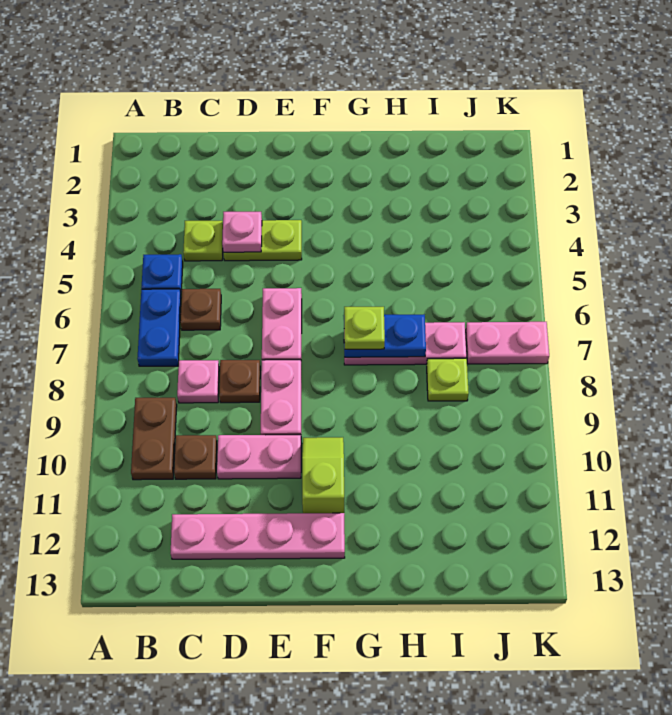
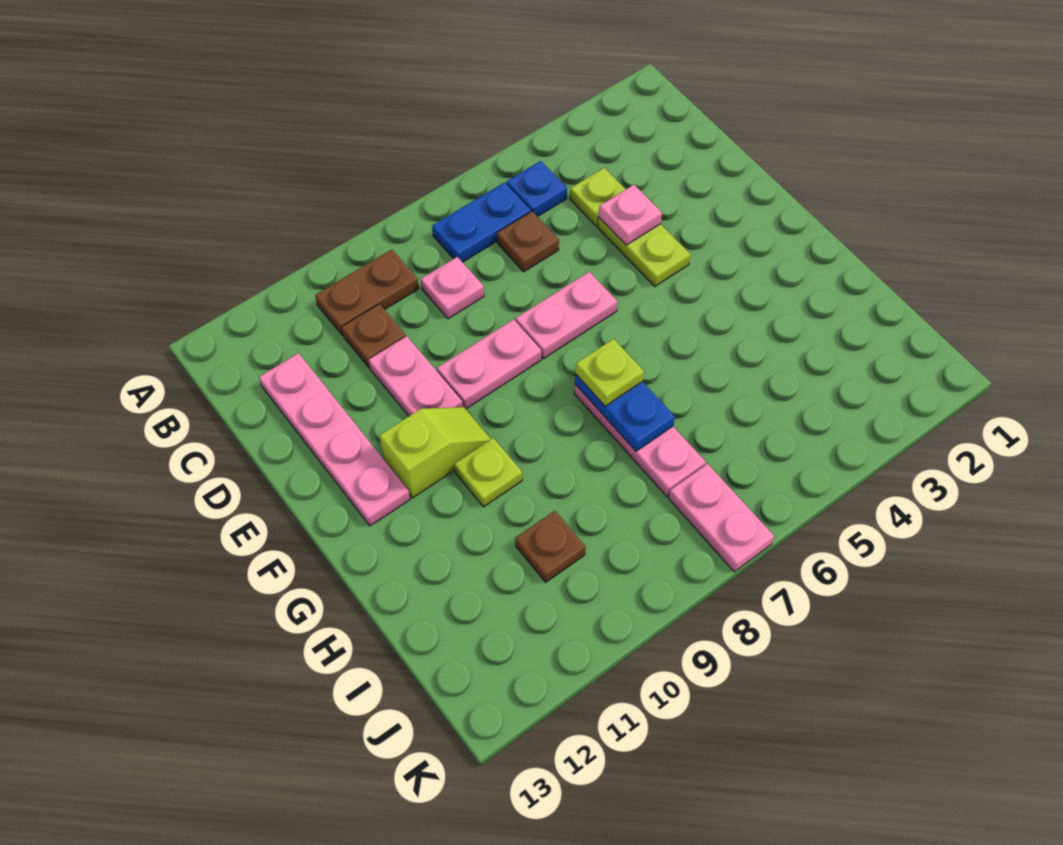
brown 1x1 plate [219,360,260,403] -> brown 1x1 plate moved to [515,511,586,582]
lime 1x1 plate [427,358,469,401] -> lime 1x1 plate moved to [454,438,522,507]

